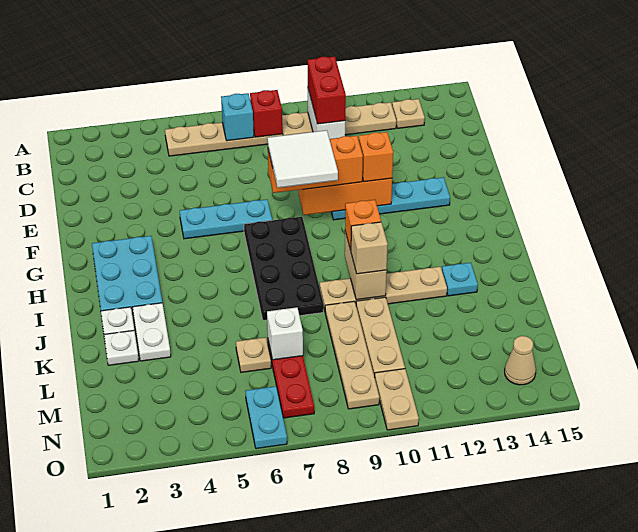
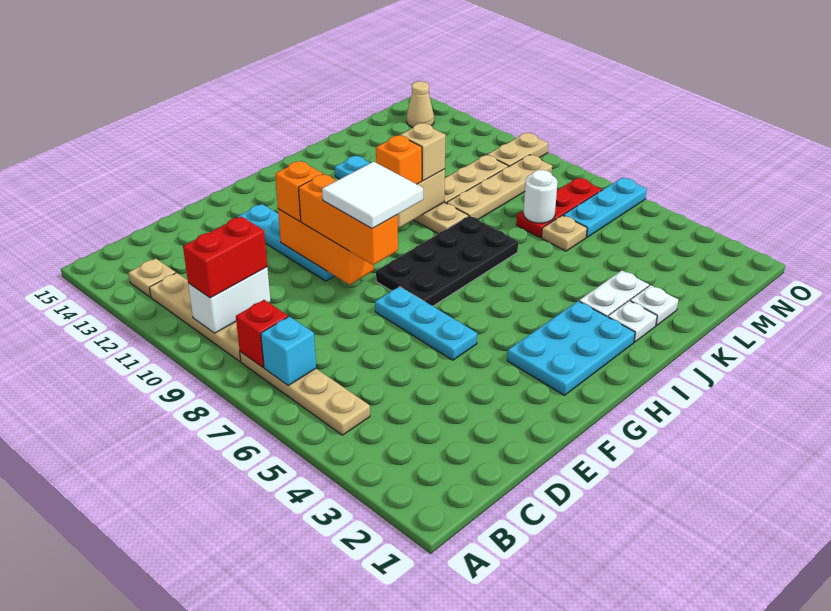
white 1x1 brick [267,307,303,360] -> white 1x1 round brick [523,170,558,223]
cyan 1x2 plate [245,386,287,449] -> cyan 1x3 plate [563,178,647,237]

